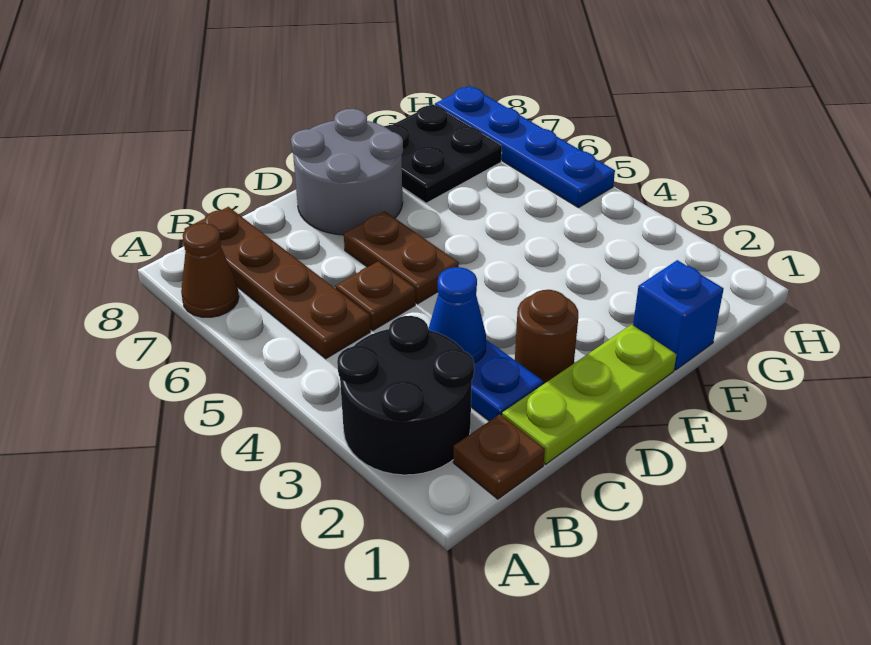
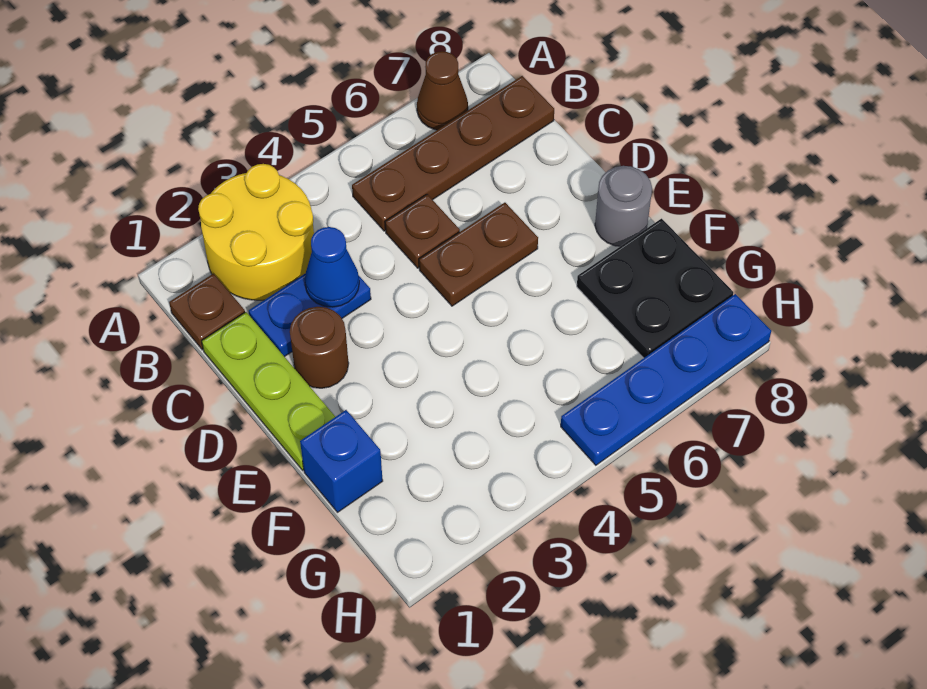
black 2x2 round brick [337,316,474,475] -> yellow 2x2 round brick [198,164,314,300]
grey 2x2 round brick [291,109,403,235] -> grey 1x1 round brick [595,166,652,246]

